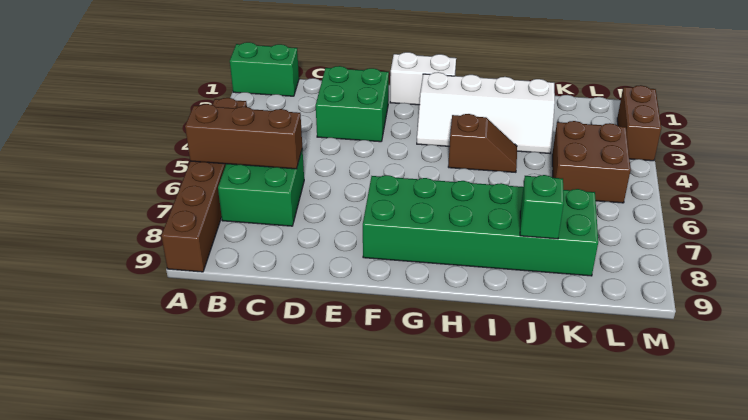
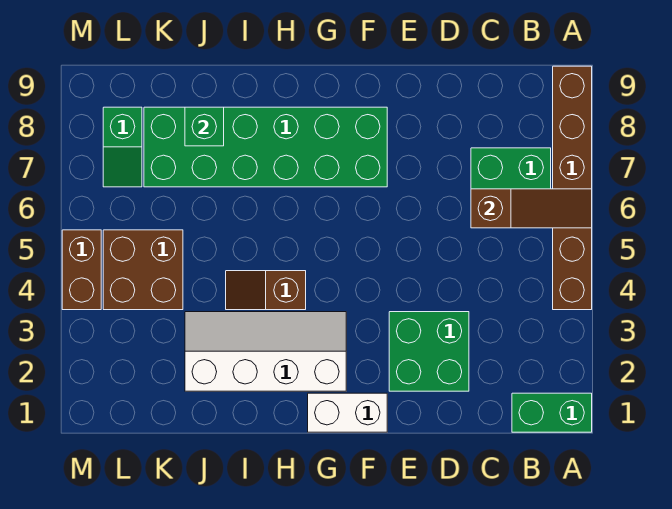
brown 1x3 brick [185,104,302,169] -> brown 1x3 slope [471,189,592,228]
none -> green 1x2 slope [103,107,142,187]
brown 1x2 brick [617,85,661,161] -> brown 1x2 brick moved to [62,230,101,310]

